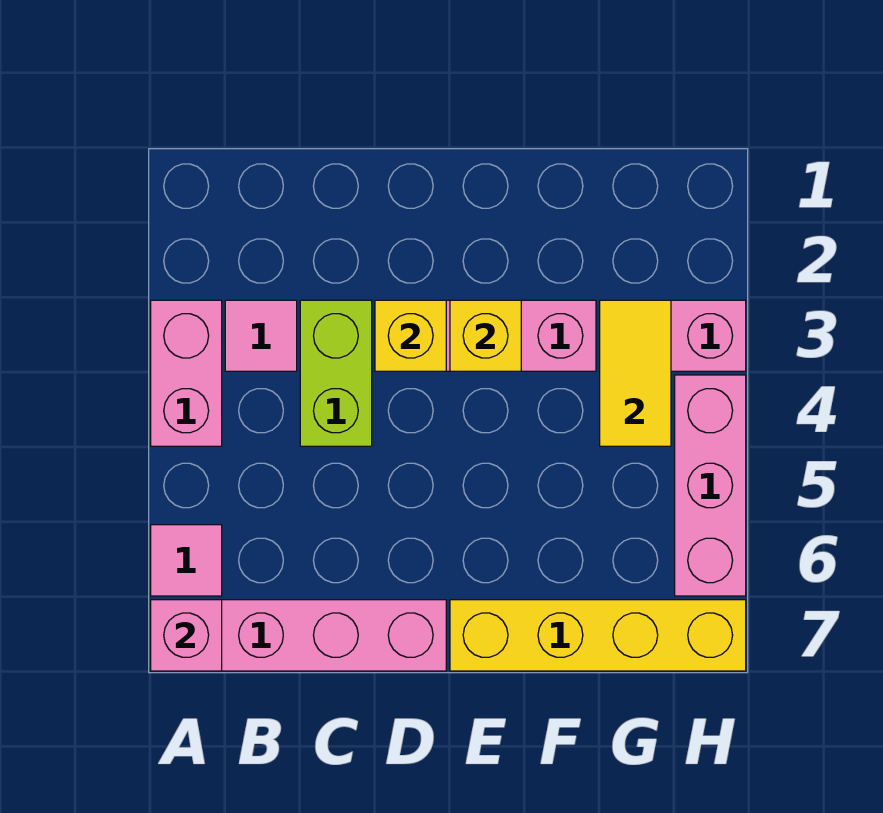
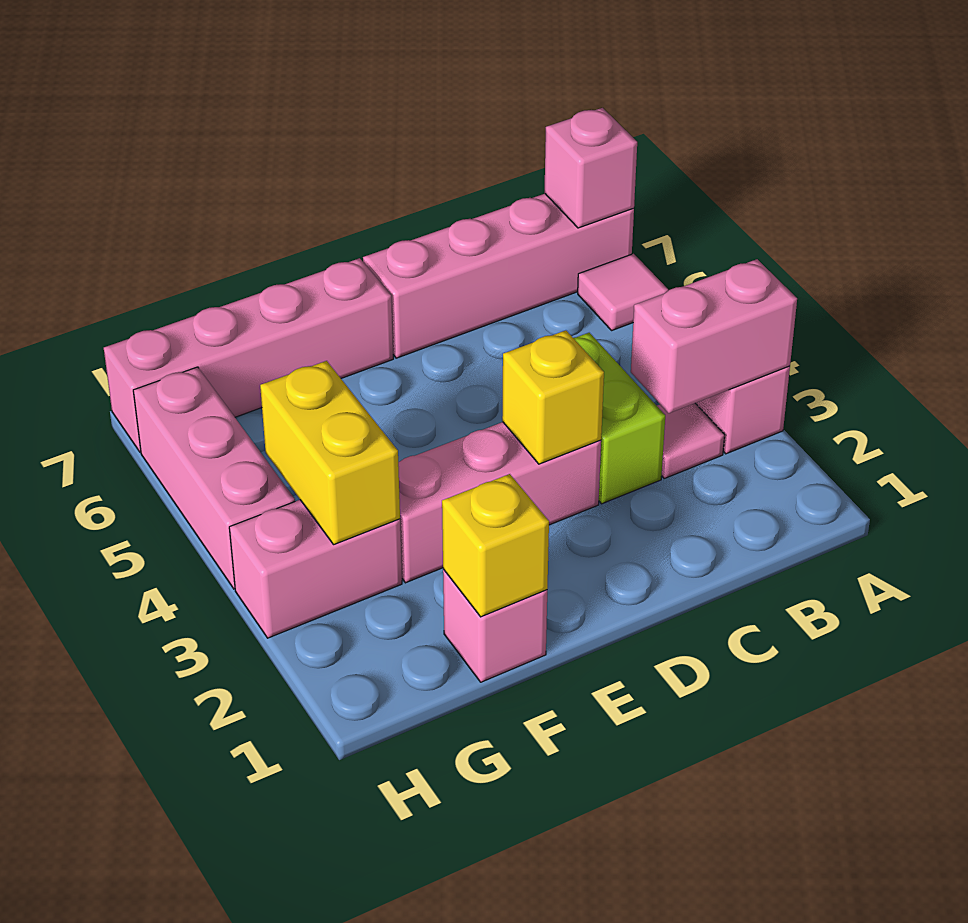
none -> pink 1x2 brick [631,259,797,413]
yellow 1x1 brick [450,300,521,371] -> yellow 1x1 brick moved to [442,474,549,617]
yellow 1x4 brick [450,600,746,671] -> pink 1x4 brick [104,258,393,452]
none -> pink 1x1 brick [443,569,547,682]
yellow 1x2 tile [600,300,671,446] -> yellow 1x2 brick [260,361,400,544]

